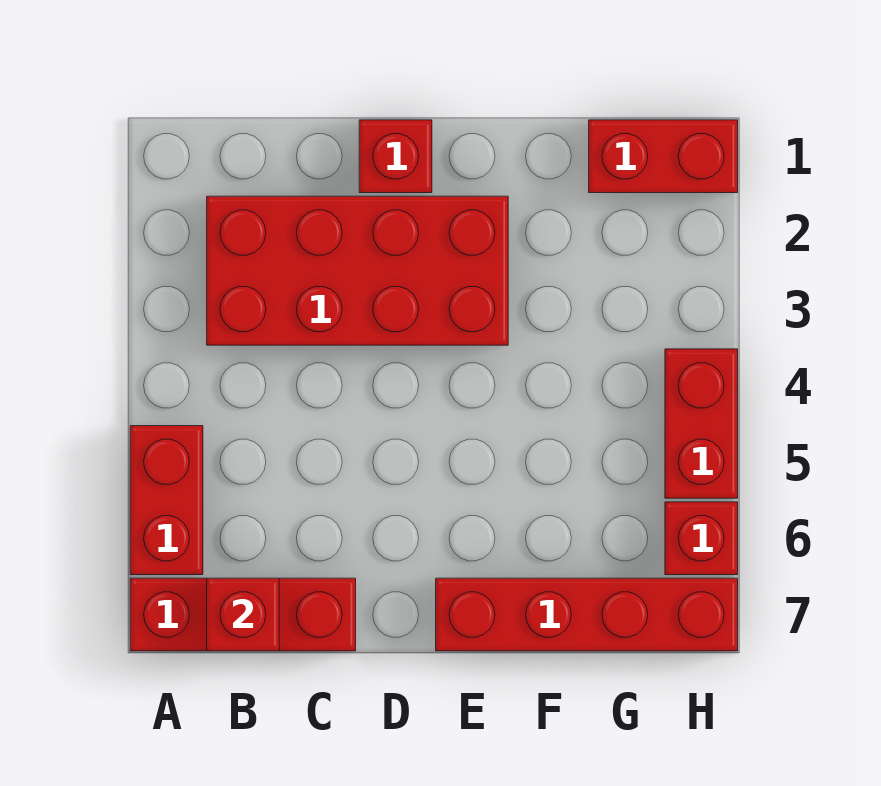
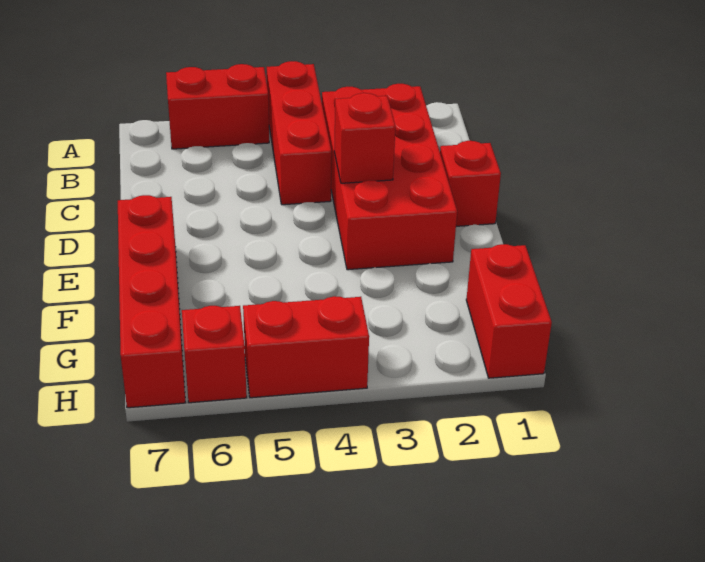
red 1x3 brick [130,578,356,651] -> red 1x3 brick moved to [267,61,332,205]
red 1x1 brick [207,578,279,651] -> red 1x1 brick moved to [334,93,396,183]

